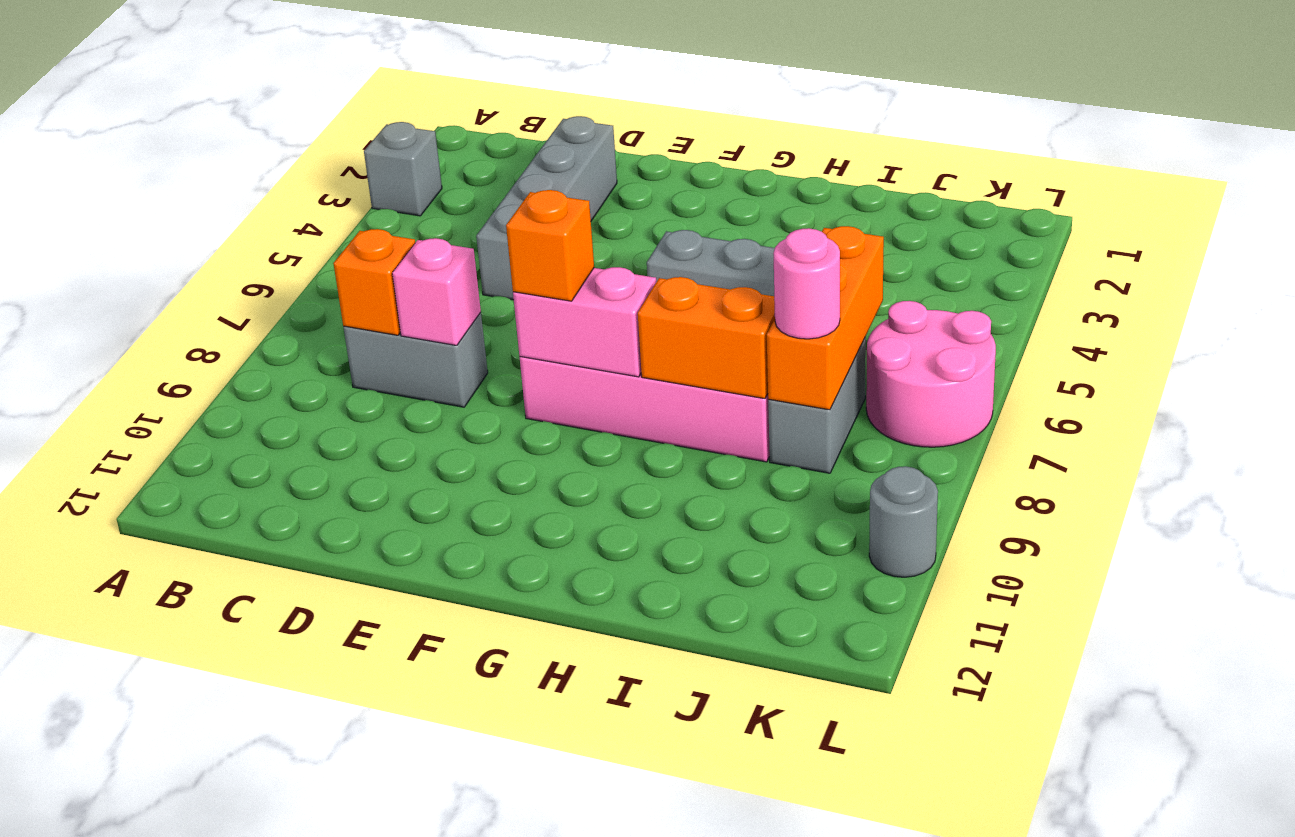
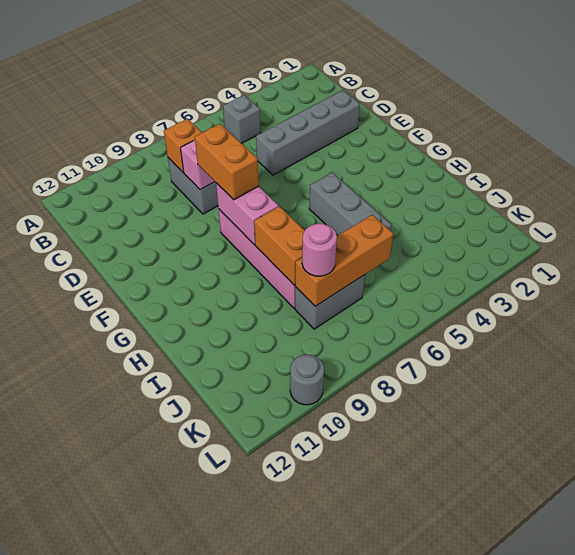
grey 1x1 brick [364,122,442,216] -> grey 1x1 brick moved to [223,95,261,144]
orange 1x1 brick [506,190,594,301] -> orange 1x2 brick [195,124,259,200]
pink 2x2 round brick [866,301,996,447] -> none

